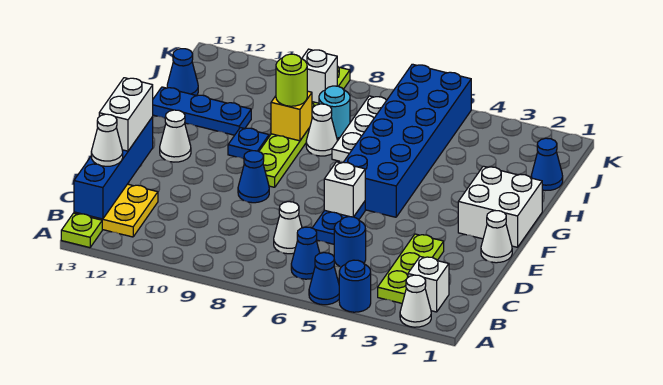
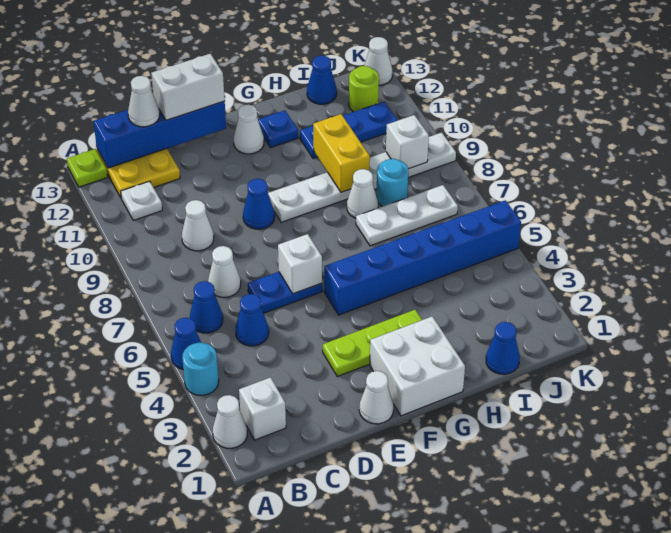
blue 1x1 round brick [339,260,371,312] -> cyan 1x1 round brick [182,343,219,395]
lime 1x3 plate [378,234,444,303] -> lime 1x3 plate moved to [323,310,422,376]
none -> white 1x1 plate [121,181,162,220]
blue 1x1 round brick [334,217,366,267] -> blue 1x1 cone [235,294,269,346]
none -> white 1x1 cone [182,200,214,251]
blue 2x6 brick [344,64,471,217] -> blue 1x6 brick [324,200,521,315]
lime 1x6 plate [259,66,350,187] -> white 1x6 plate [268,133,456,222]
blue 1x1 plate [228,128,269,159] -> blue 1x1 plate moved to [258,110,298,148]
yellow 1x1 brick [271,91,312,141] -> yellow 1x2 brick [313,114,370,192]
lime 1x1 round brick [276,54,307,106] -> lime 1x1 round brick moved to [349,66,379,112]
blue 1x3 plate [153,87,251,135] -> blue 1x3 plate turned to [300,102,398,158]
none -> white 1x1 cone [364,37,392,85]

